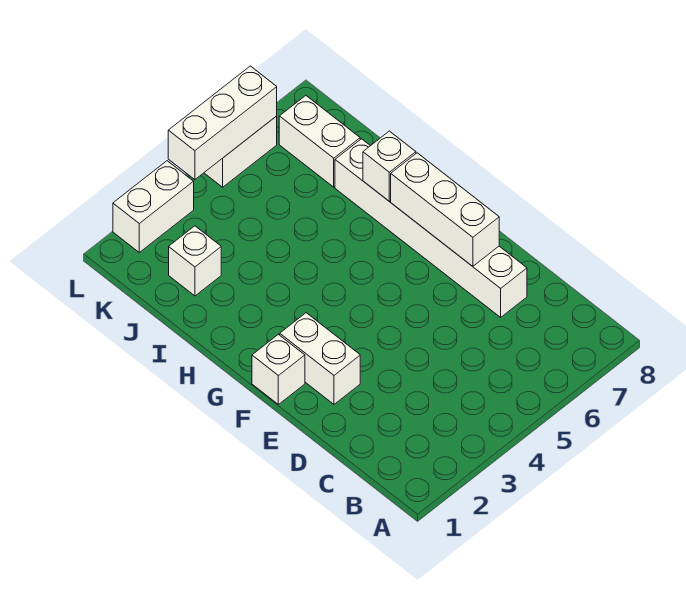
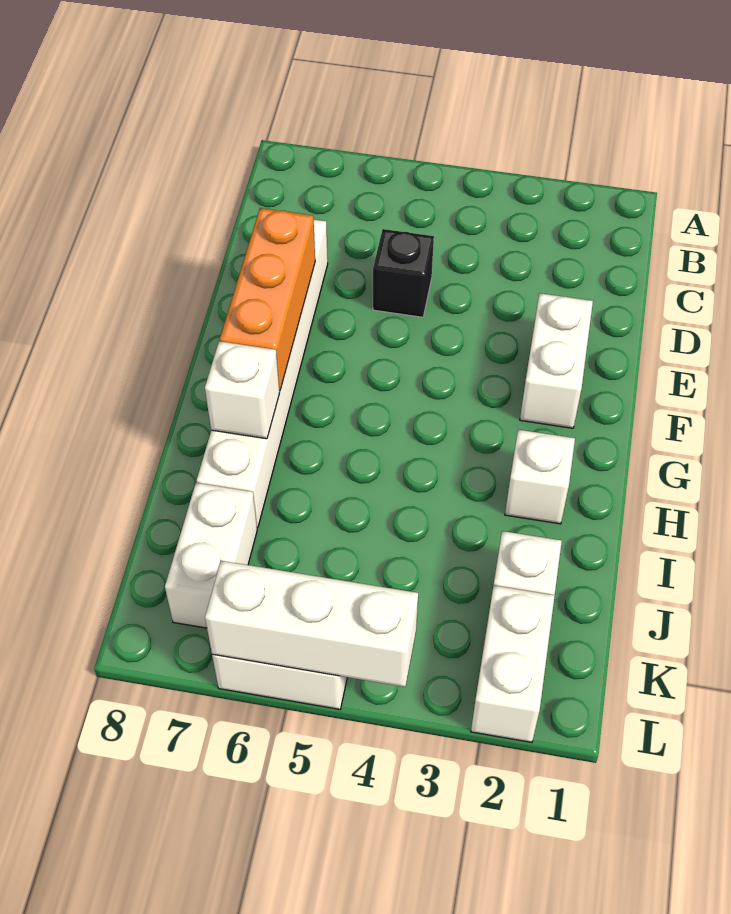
none -> black 1x1 brick [373,229,434,317]
white 1x3 brick [391,153,499,266] -> orange 1x3 brick [220,208,315,391]
white 1x1 brick [252,334,305,404] -> white 1x1 brick moved to [505,430,575,524]
white 1x2 brick [113,161,194,252] -> white 1x2 brick turned to [471,585,555,742]

